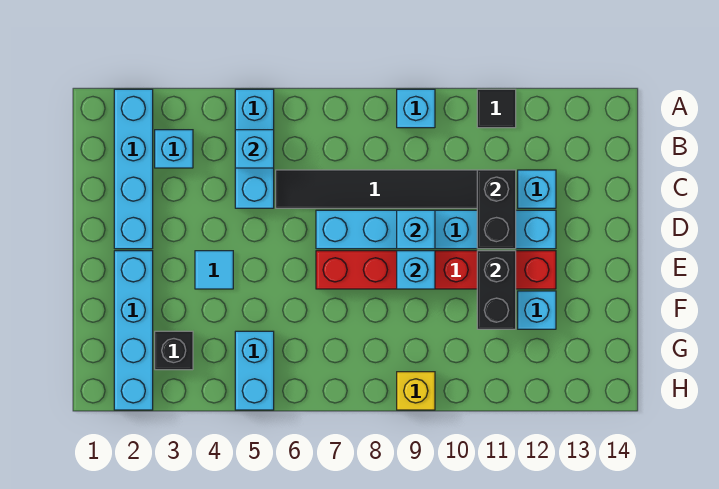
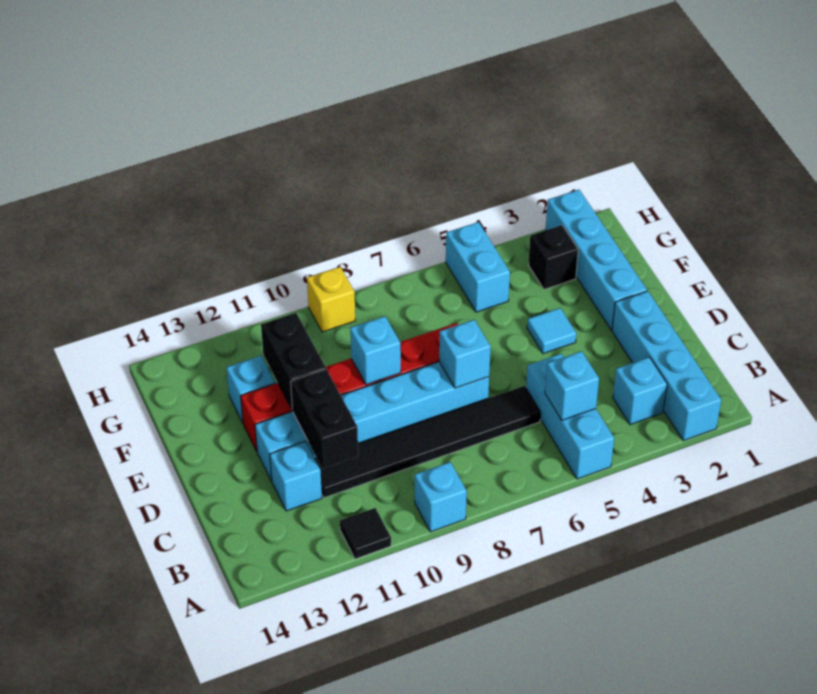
cyan 1x1 brick [397,210,435,249] -> cyan 1x1 brick moved to [439,320,491,388]

